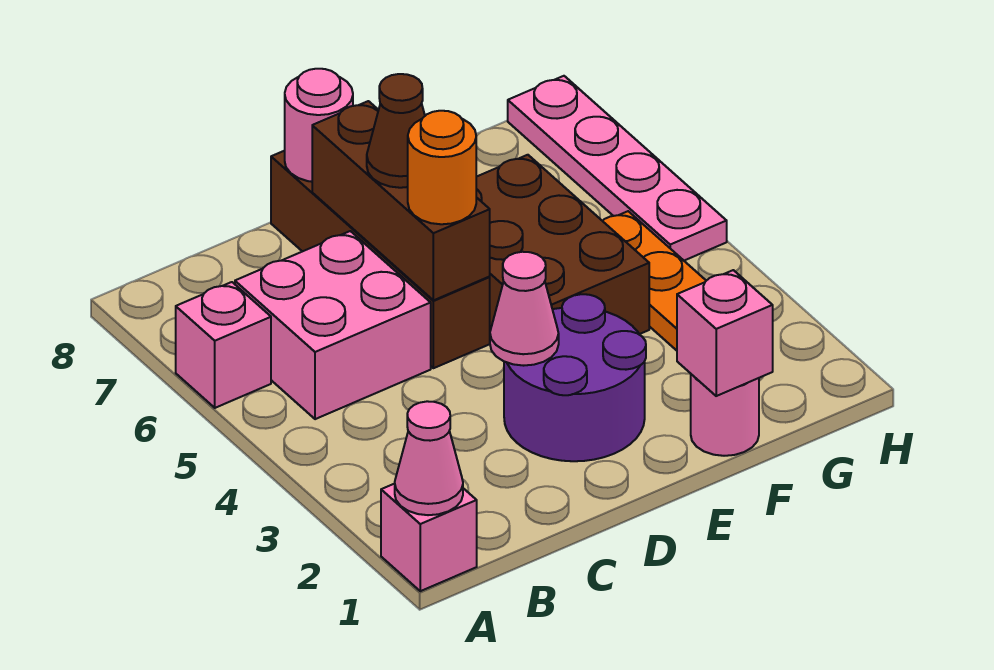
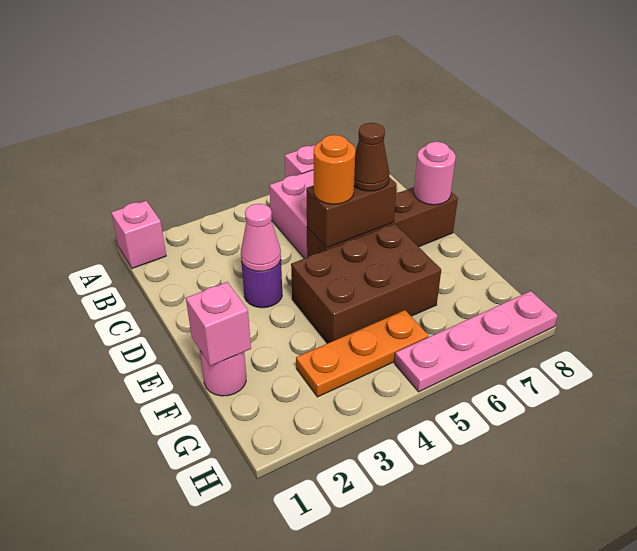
pink 1x1 cone [395,401,463,515] -> none
purple 2x2 round brick [504,294,646,461] -> purple 1x1 round brick [241,260,282,308]
brown 1x3 brick [312,101,490,300] -> brown 1x2 brick [306,177,397,248]

